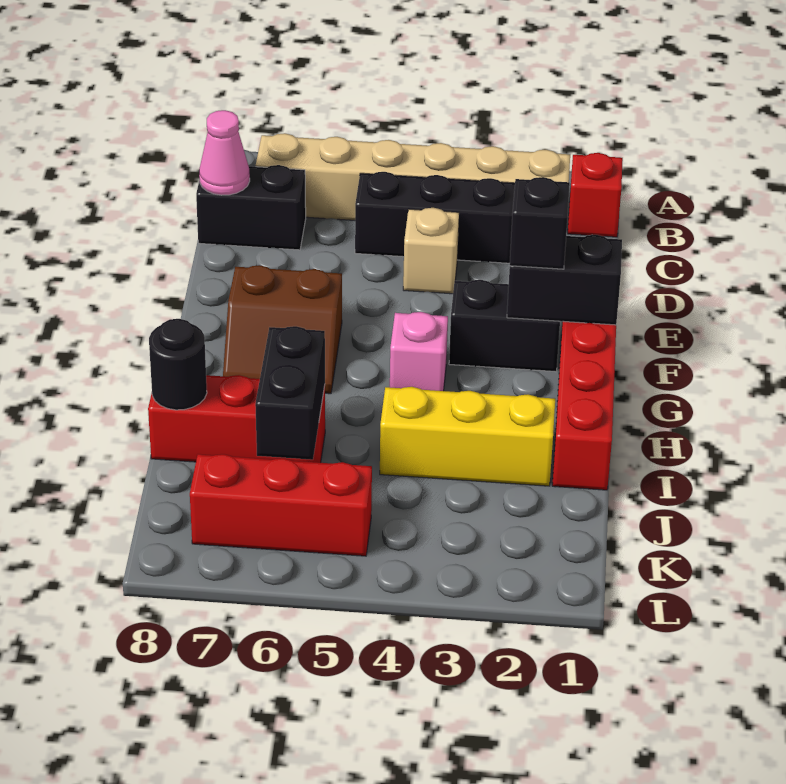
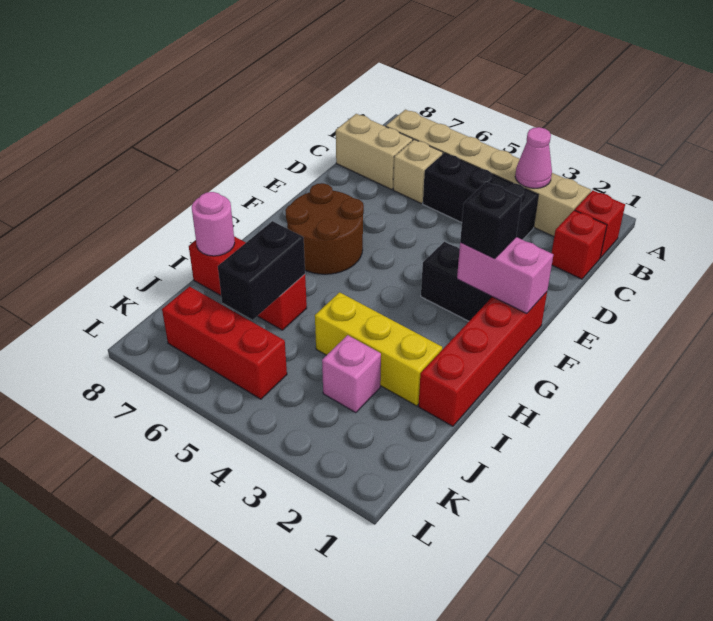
none -> red 1x1 brick [552,210,607,279]
black 1x2 brick [196,165,306,250] -> tan 1x2 brick [336,114,413,189]
pink 1x1 cone [199,110,250,195] -> pink 1x1 cone moved to [515,127,552,188]
tan 1x1 brick [403,208,459,294] -> tan 1x1 brick moved to [393,139,443,203]
black 1x2 brick [507,235,622,325] -> pink 1x2 brick [457,237,553,314]
brown 2x2 slope [223,265,342,394] -> brown 2x2 round brick [285,183,364,274]
pink 1x1 brick [390,312,448,391] -> pink 1x1 brick moved to [322,335,381,413]
black 1x1 round brick [149,319,207,410] -> pink 1x1 round brick [192,192,235,256]

